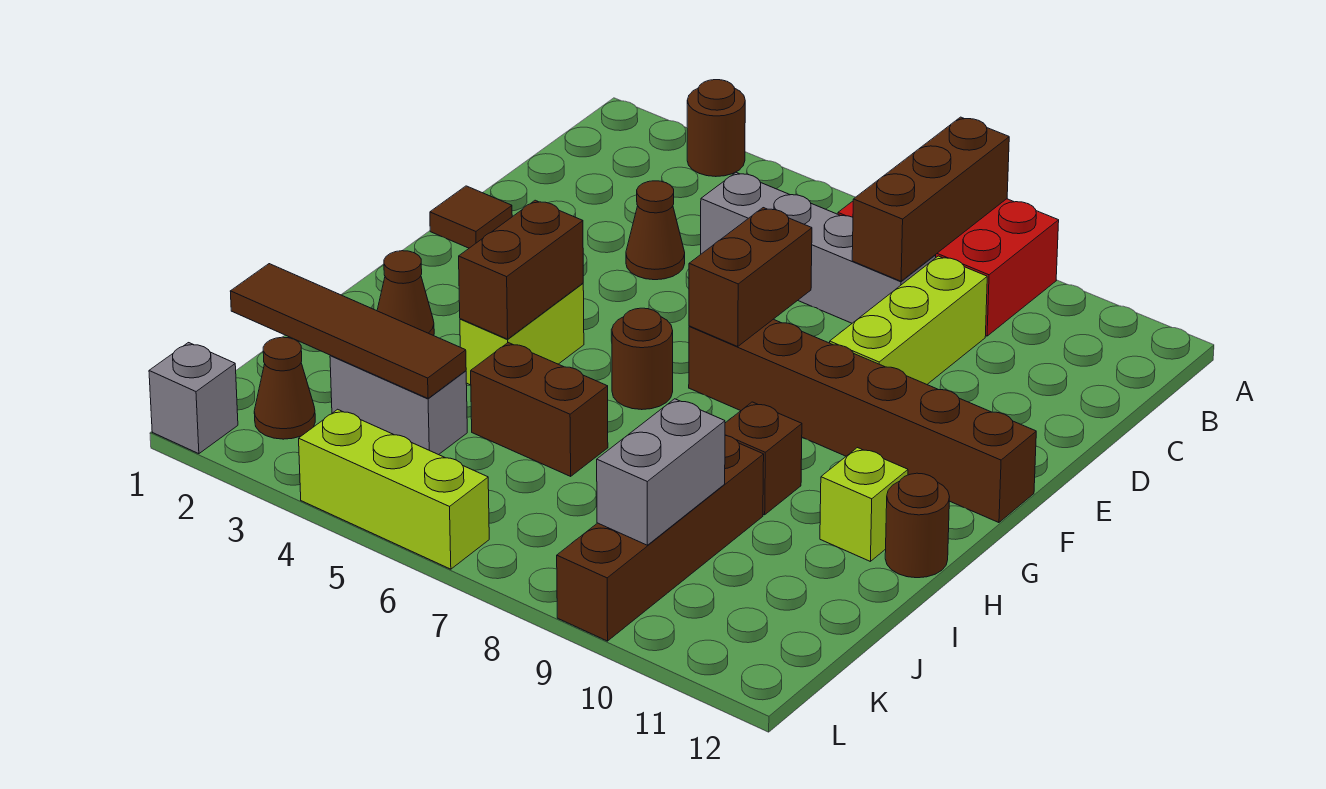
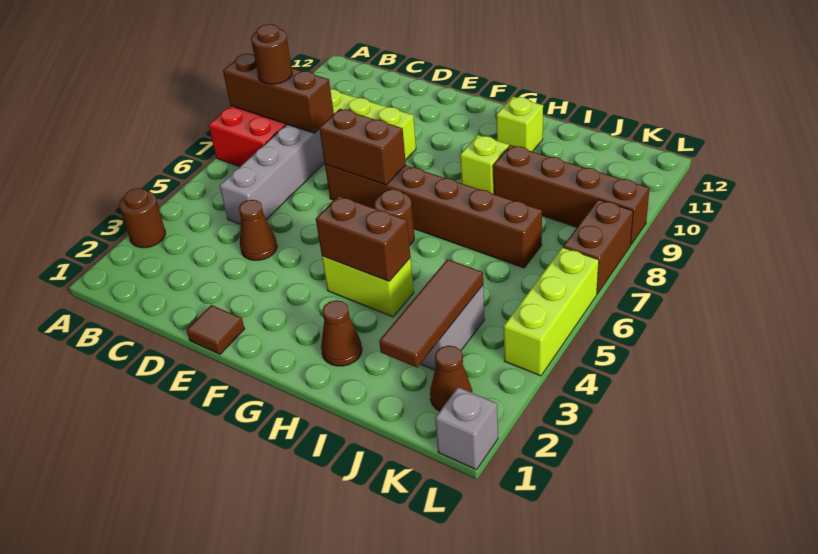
brown 1x6 brick [689,319,1036,523] -> brown 1x6 brick turned to [325,164,542,268]
brown 1x1 brick [725,402,802,515] -> lime 1x1 brick [460,135,509,194]
brown 1x1 round brick [885,473,949,578] -> brown 1x1 round brick moved to [251,24,292,84]
brown 1x2 brick [471,343,608,476] -> brown 1x2 brick moved to [563,200,633,294]
brown 1x4 tile [230,264,466,398] -> brown 1x3 tile [379,259,483,367]
grey 1x2 brick [597,399,725,545] -> none

